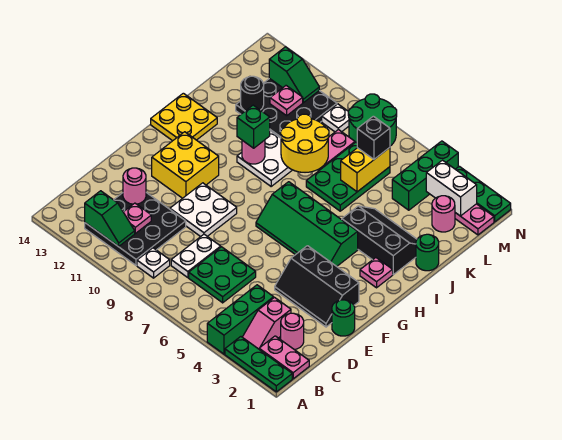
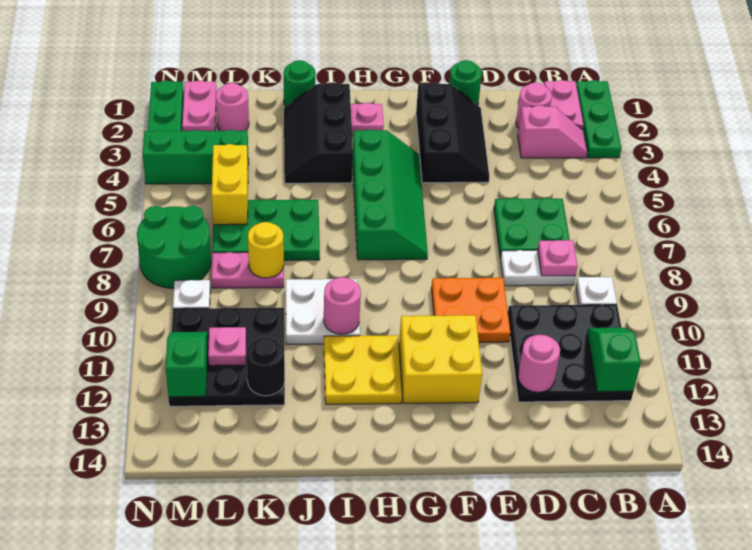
green 1x3 brick [207,285,274,354] -> none
pink 1x1 plate [124,203,151,233] -> pink 1x1 plate moved to [538,240,578,276]
white 2x2 plate [170,183,237,237] -> orange 2x2 plate [431,278,510,342]
yellow 2x2 plate [151,93,217,141] -> yellow 2x2 plate moved to [324,335,402,404]
green 1x1 brick [237,105,270,148] -> none
yellow 2x2 round brick [281,114,329,172] -> yellow 1x1 round brick [248,222,284,278]
yellow 1x2 brick [341,148,390,192] -> yellow 1x2 brick turned to [212,144,248,225]
black 1x1 brick [357,116,390,159] -> none
white 1x2 brick [426,160,477,216] -> none

